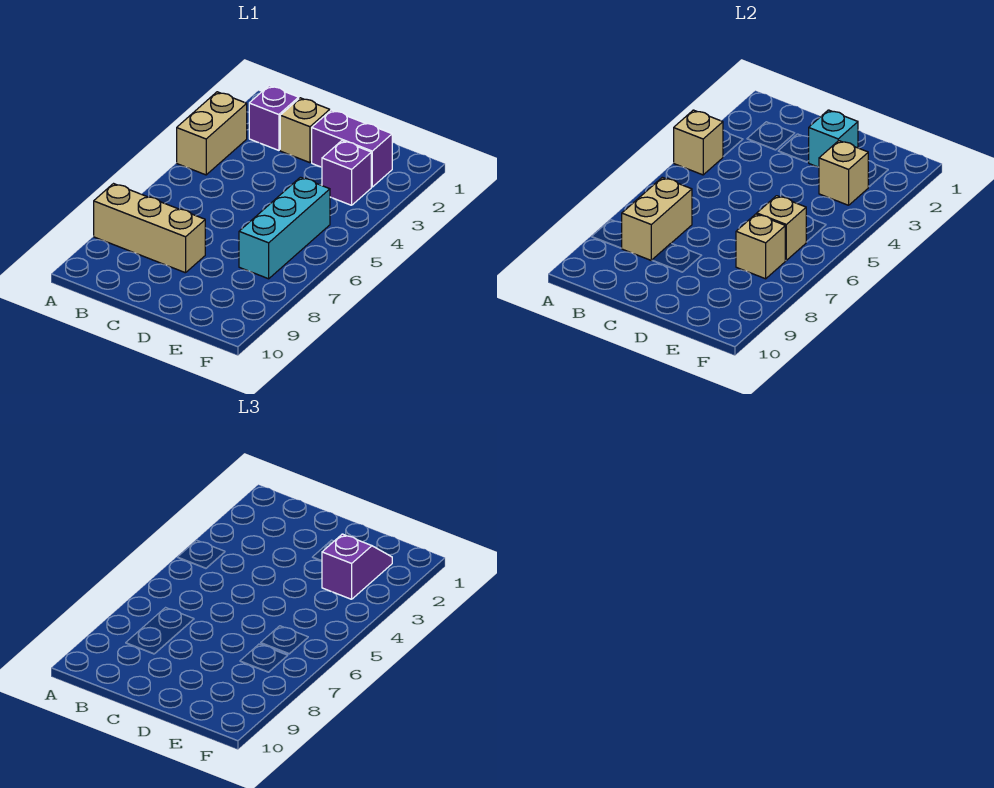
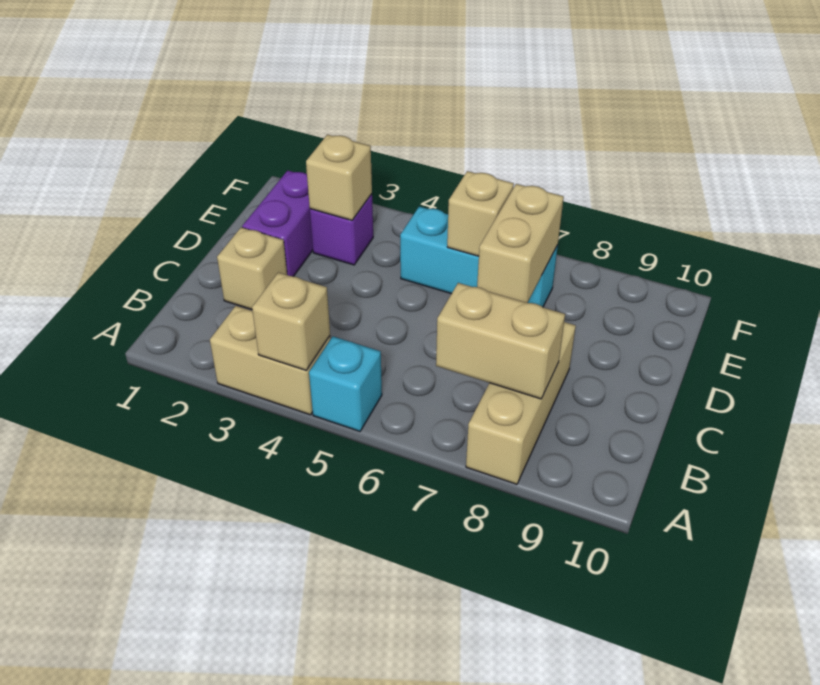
purple 1x1 brick [249,86,299,150] -> none
cyan 1x1 brick [809,110,858,167] -> cyan 1x1 brick moved to [309,336,382,431]
purple 1x2 slope [322,534,392,599] -> none
tan 1x1 brick [736,214,785,279] -> tan 1x2 brick [477,184,564,303]

